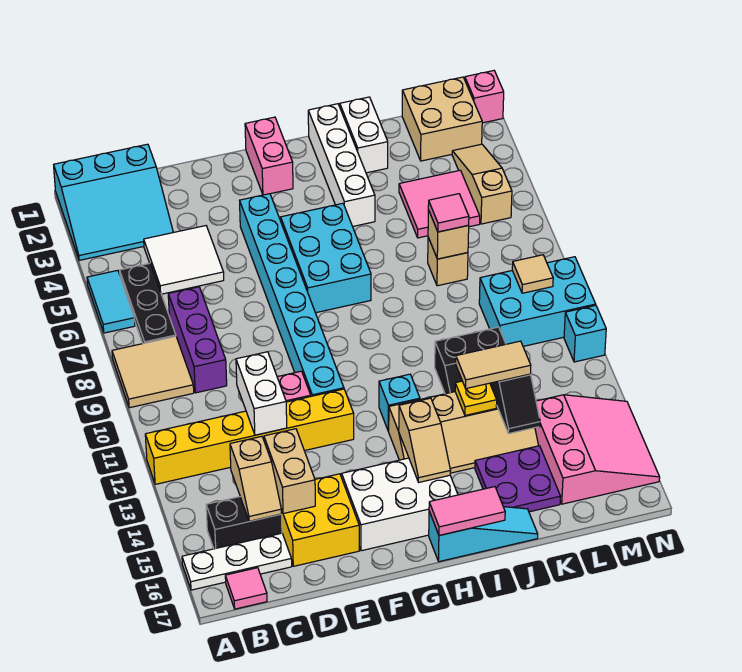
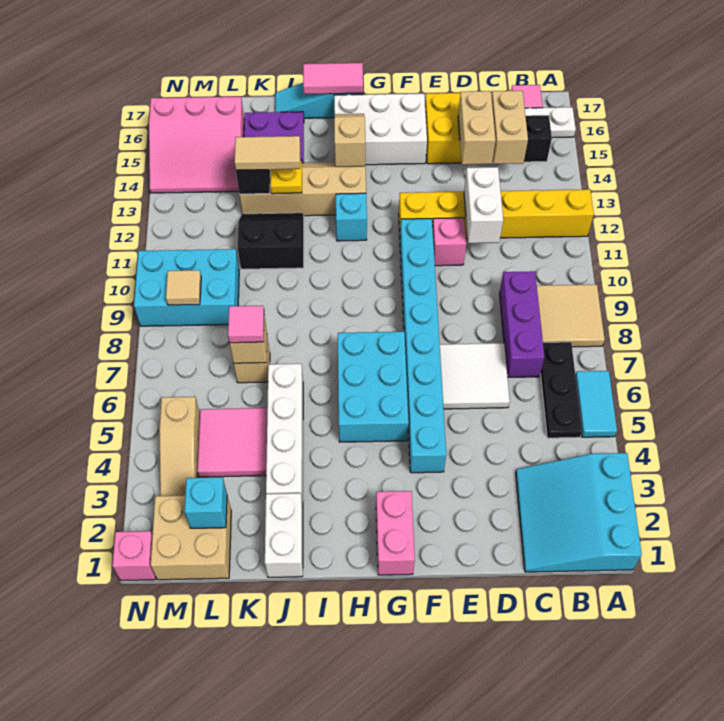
cyan 3x3 slope [54,144,173,260] -> cyan 3x3 slope turned to [516,453,642,572]
white 2x2 tile [144,226,224,294] -> white 2x2 tile moved to [440,343,510,409]
tan 1x2 slope [230,436,281,521] -> tan 1x2 brick [492,91,528,164]
white 1x4 brick [308,104,375,227] -> white 1x4 brick moved to [266,364,303,505]
pink 3x3 slope [535,395,660,504] -> pink 3x3 slope turned to [149,97,244,193]
cyan 1x1 brick [564,305,606,362] -> cyan 1x1 brick moved to [185,477,227,528]

